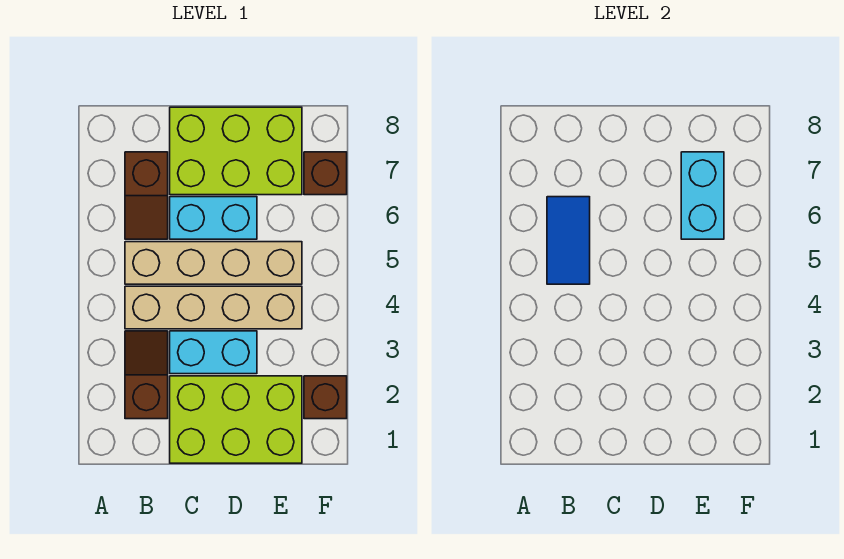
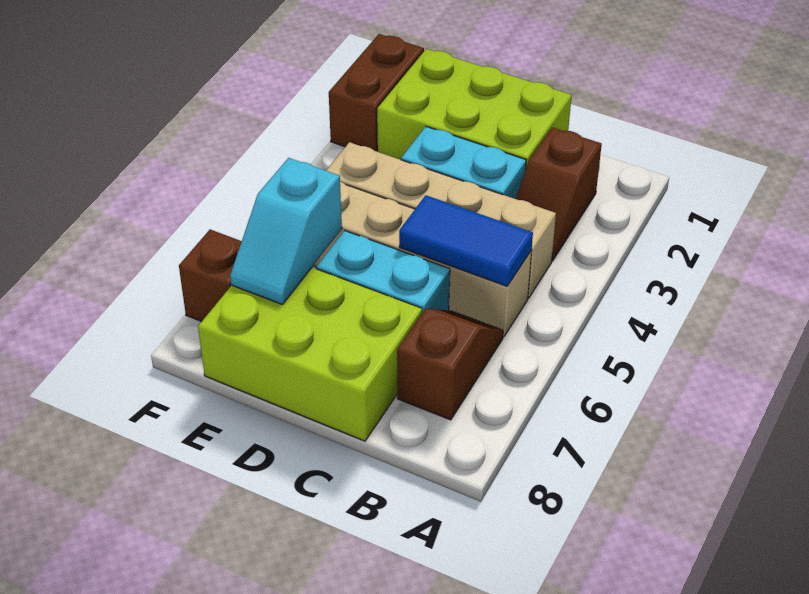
blue 1x2 tile [547,197,590,284] -> blue 1x2 tile turned to [399,195,533,286]
cyan 1x2 brick [681,152,724,239] -> cyan 1x2 slope [230,158,342,305]
brown 1x1 brick [304,376,347,419] -> brown 1x2 brick [329,34,424,152]

